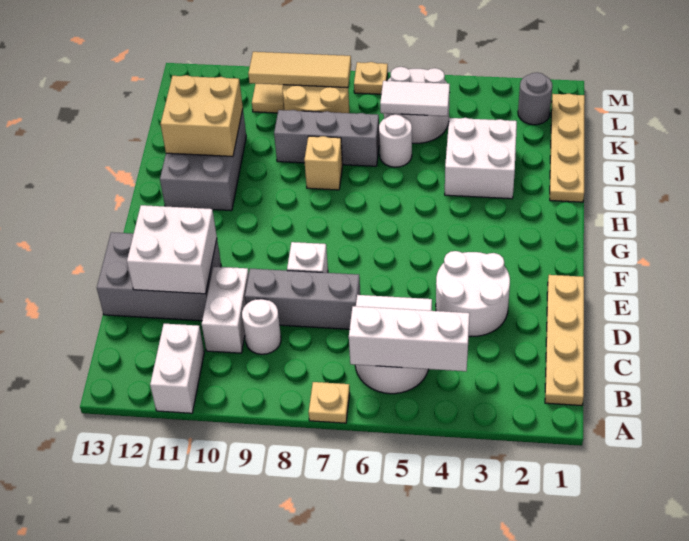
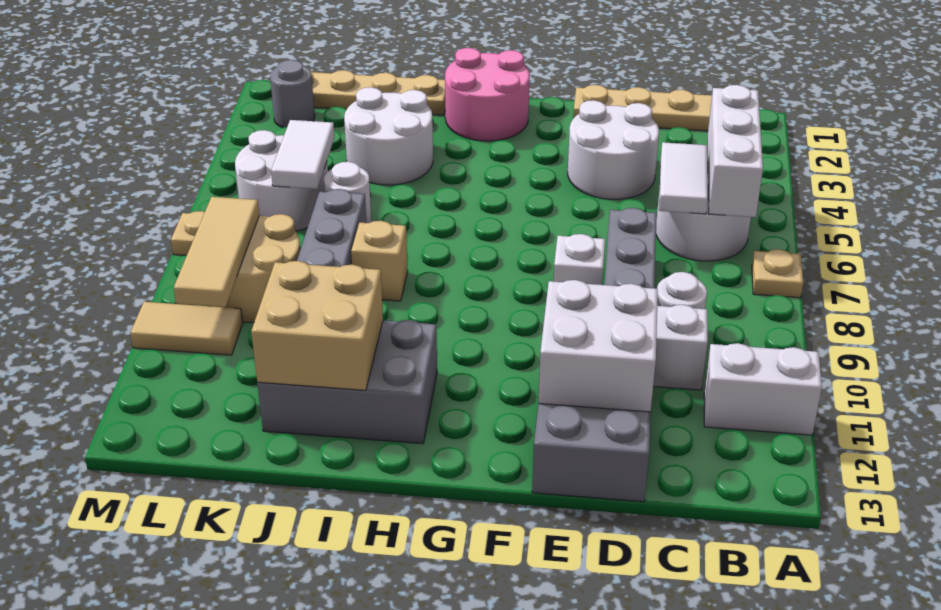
none -> pink 2x2 round brick [445,48,530,141]
white 2x2 brick [445,118,517,199] -> white 2x2 round brick [344,87,433,185]

